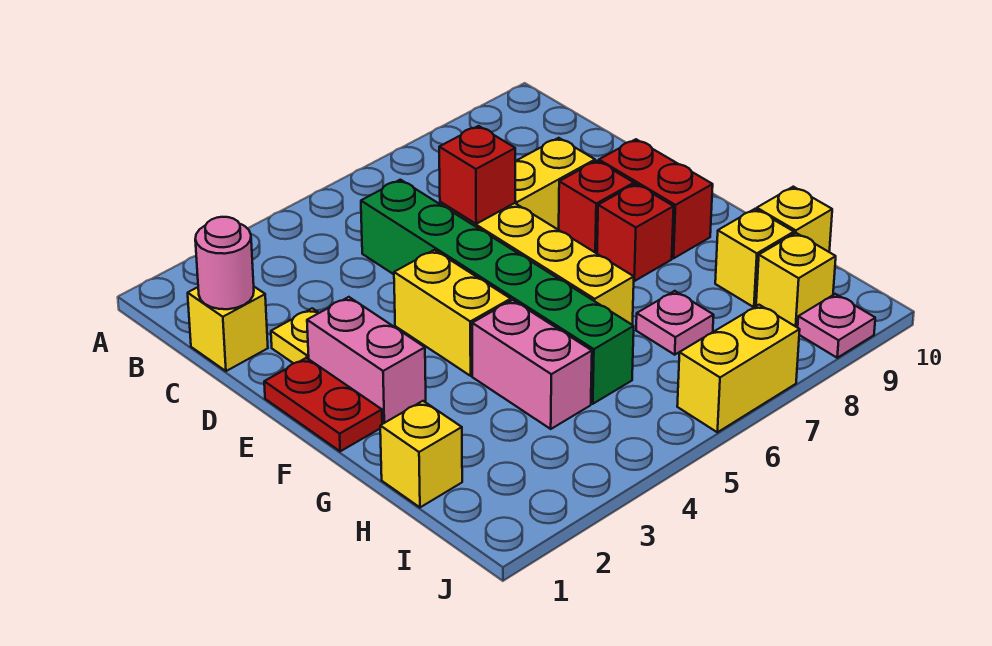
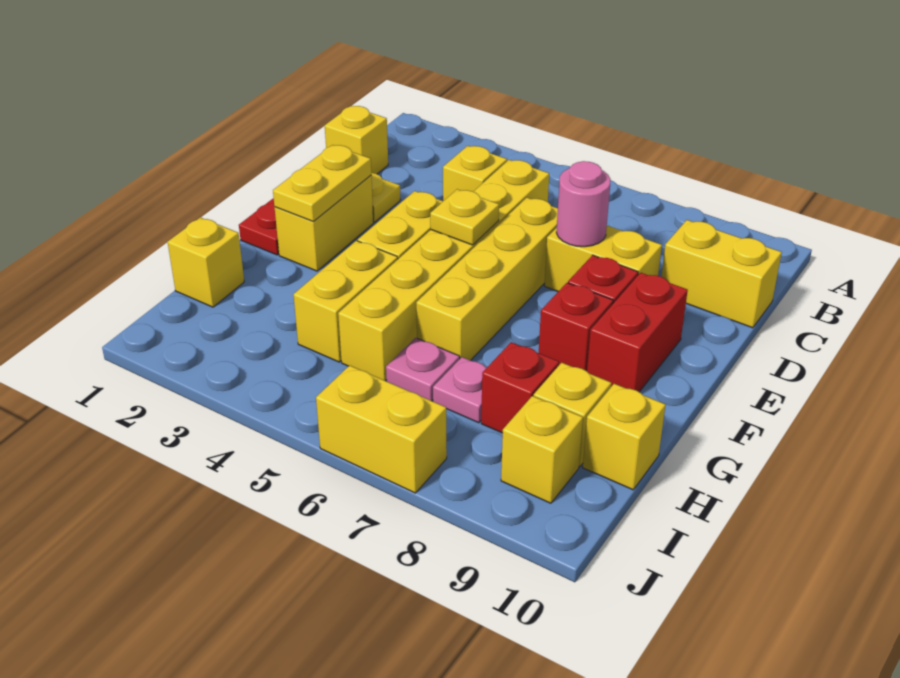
pink 1x1 round brick [195,217,254,309] -> pink 1x1 round brick moved to [556,161,610,247]
none -> yellow 1x1 brick [443,146,507,201]
green 1x6 brick [361,180,634,404] -> yellow 1x6 brick [338,160,549,381]
none -> yellow 1x2 brick [661,220,782,328]
red 1x1 brick [439,126,515,224] -> red 1x1 brick moved to [481,342,559,433]
pink 1x2 brick [307,297,426,424] -> yellow 1x2 brick [275,176,374,271]
none -> yellow 1x2 plate [273,145,371,221]
none -> yellow 1x1 plate [430,189,499,245]
pink 1x2 brick [472,300,592,429] -> yellow 1x2 brick [293,241,398,362]
pink 1x1 plate [798,294,875,358] -> pink 1x1 plate moved to [386,338,460,401]

